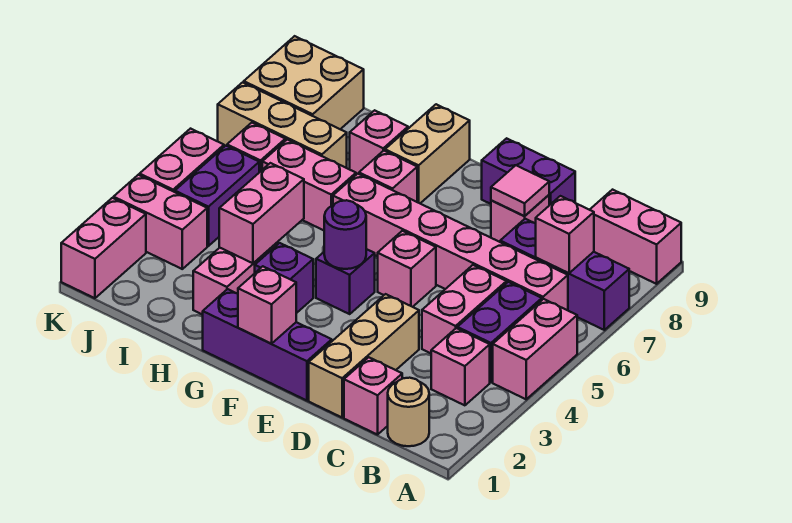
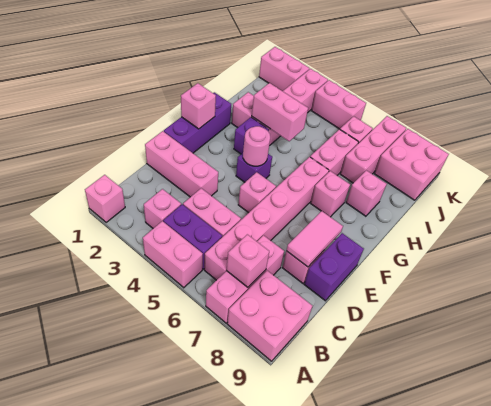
purple 1x3 brick [500,219,629,330] -> pink 1x3 brick [206,235,284,323]
pink 1x2 brick [590,190,681,284] -> pink 2x2 brick [227,271,312,361]
tan 1x1 round brick [388,378,429,446] -> none
pink 1x1 brick [344,357,402,435] -> pink 1x1 brick moved to [85,175,125,222]
tan 1x3 brick [309,294,419,417] -> pink 1x3 brick [145,131,218,197]
pink 1x1 tile [491,165,549,216] -> pink 1x2 tile [286,211,343,267]
purple 1x1 round brick [324,200,366,269] -> pink 1x1 round brick [243,126,270,166]
tan 1x2 brick [385,104,470,203] -> none
tan 1x3 brick [218,82,347,168] -> pink 1x3 brick [340,116,406,183]
purple 1x2 brick [175,146,259,246] -> none
tan 2x2 brick [244,36,364,129] -> pink 2x2 brick [374,129,449,200]

